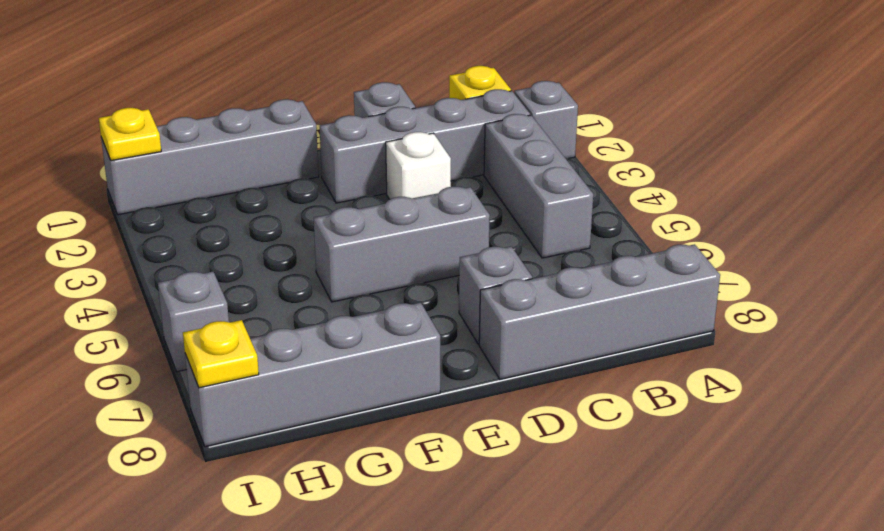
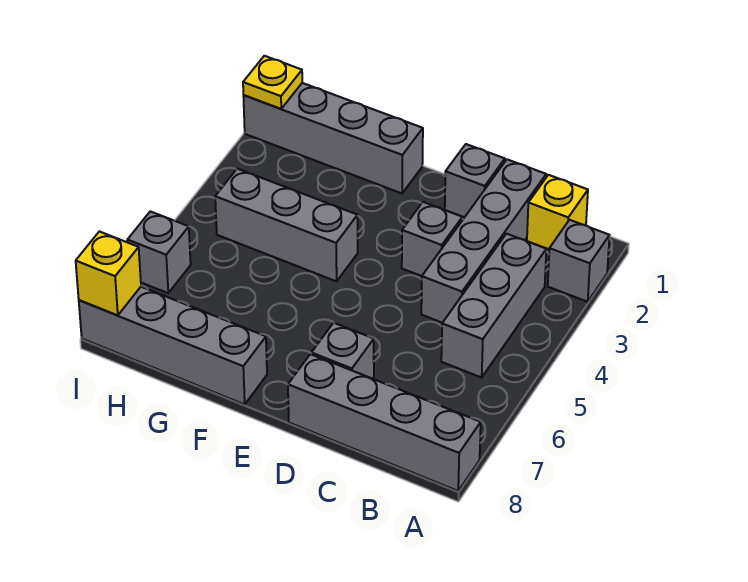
grey 1x4 brick [320,89,530,203] -> grey 1x4 brick turned to [421,159,546,323]
white 1x1 brick [386,132,451,199] -> grey 1x1 brick [402,202,462,276]
grey 1x3 brick [314,187,490,302] -> grey 1x3 brick moved to [215,169,358,281]
yellow 1x1 plate [183,320,259,388] -> yellow 1x1 brick [76,231,141,316]

